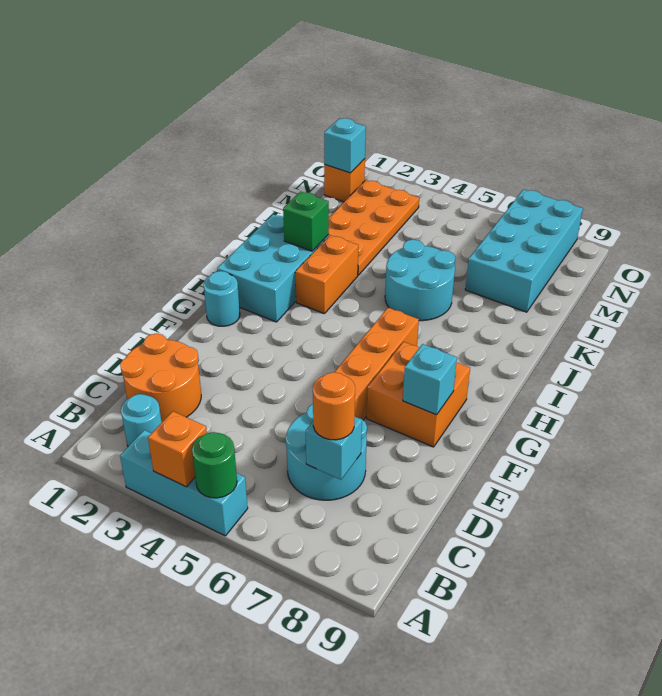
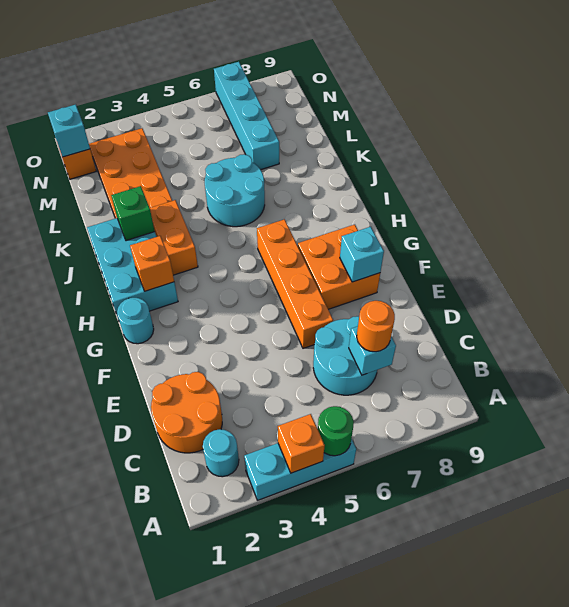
none -> orange 1x1 brick [130,236,174,291]
cyan 2x4 brick [465,189,583,312] -> cyan 1x4 brick [214,62,279,170]

